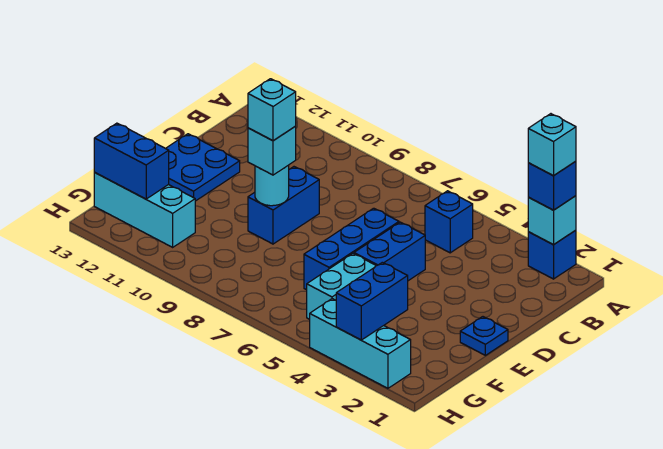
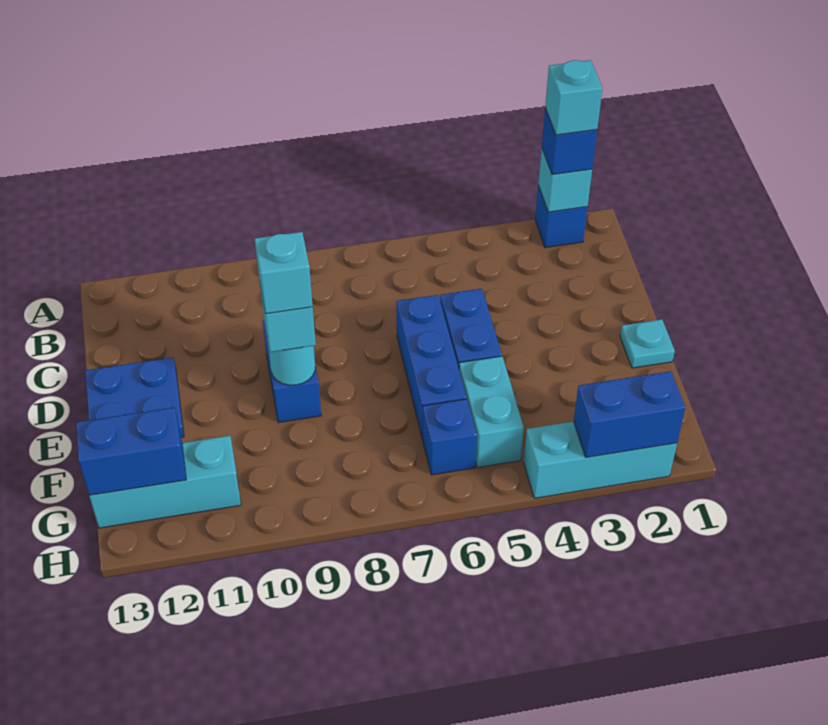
blue 1x1 brick [425,191,473,253] -> blue 1x1 brick moved to [422,399,477,475]
blue 1x1 plate [460,317,508,355] -> cyan 1x1 plate [620,319,675,368]
blue 1x2 brick [336,262,408,340] -> blue 1x2 brick turned to [574,371,685,457]

